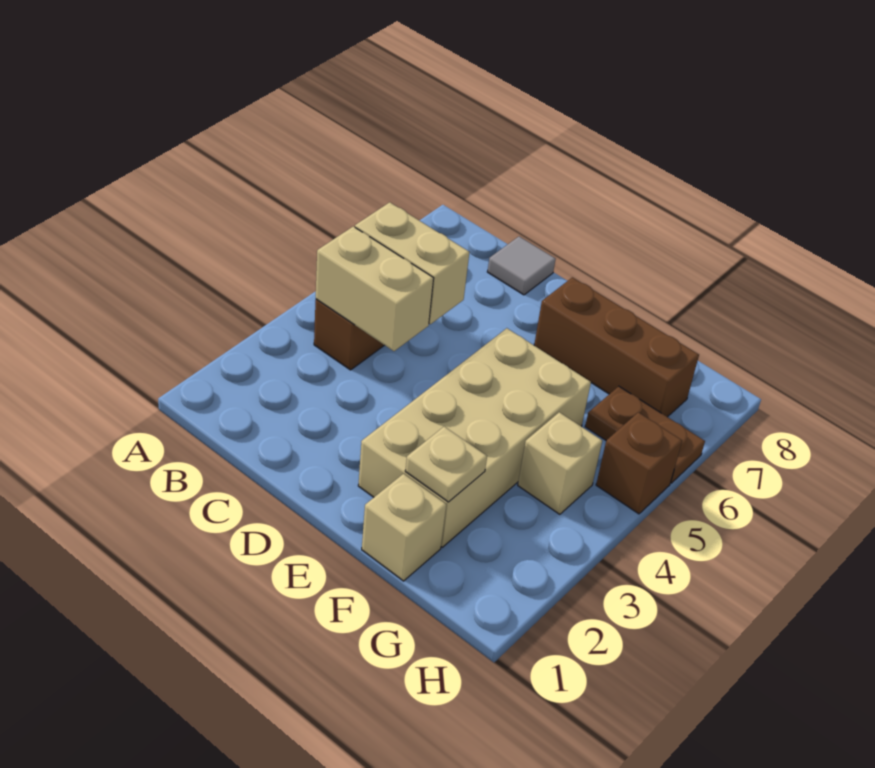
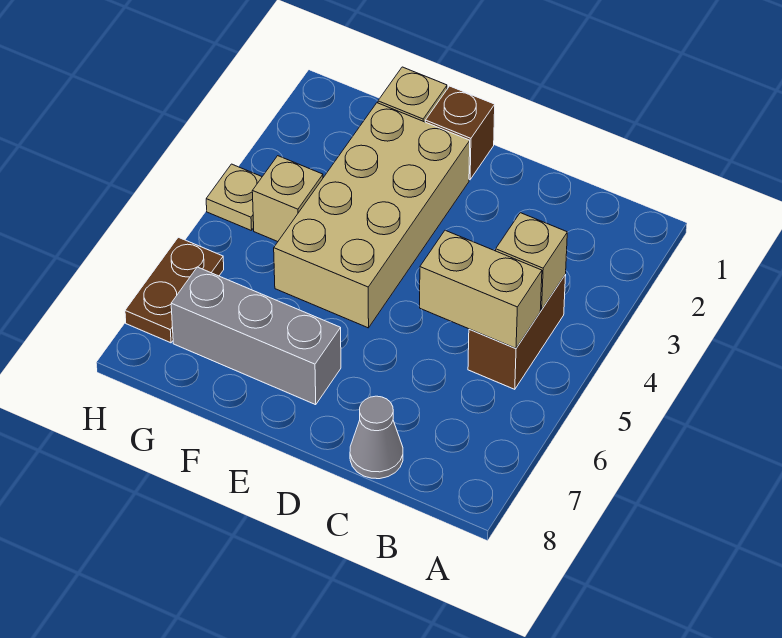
tan 1x2 brick [316,226,434,351] -> tan 1x1 brick [496,213,567,310]
grey 1x1 tile [487,237,556,295] -> grey 1x1 cone [350,396,403,479]
brown 1x3 brick [534,277,699,417] -> grey 1x3 brick [171,267,341,405]
tan 1x1 plate [405,427,487,502] -> tan 1x1 plate moved to [206,164,262,231]
brown 1x2 plate [585,386,705,483] -> brown 1x2 plate turned to [125,237,224,343]
brown 1x1 brick [596,412,682,514] -> brown 1x1 brick moved to [425,86,495,180]

